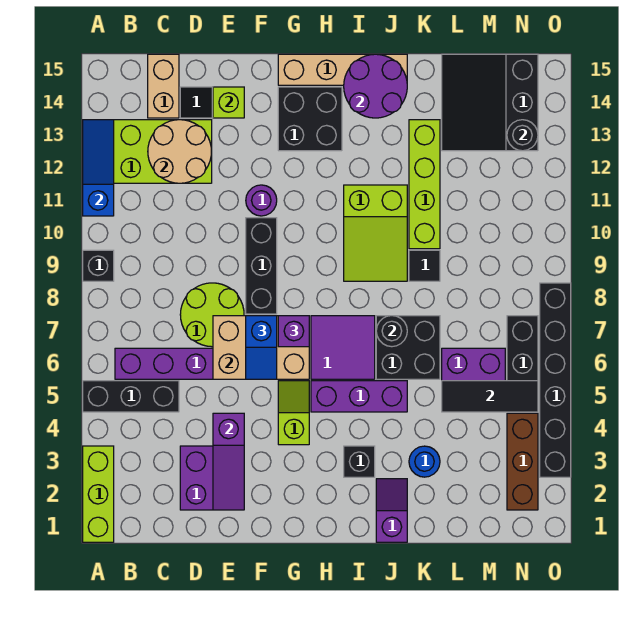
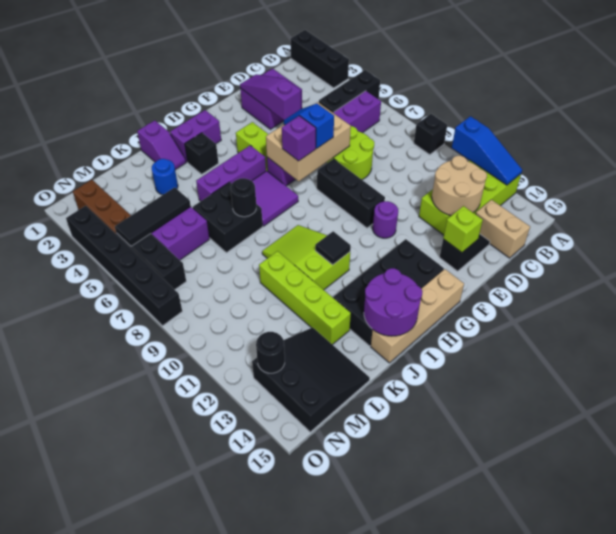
lime 1x3 brick [83,446,114,542] -> black 1x3 brick [290,30,349,88]
black 2x2 brick [278,87,342,151] -> black 2x4 brick [333,239,444,346]
none -> purple 1x2 brick [170,110,221,162]
black 1x1 tile [409,250,440,281] -> black 1x1 tile moved to [315,231,351,265]

